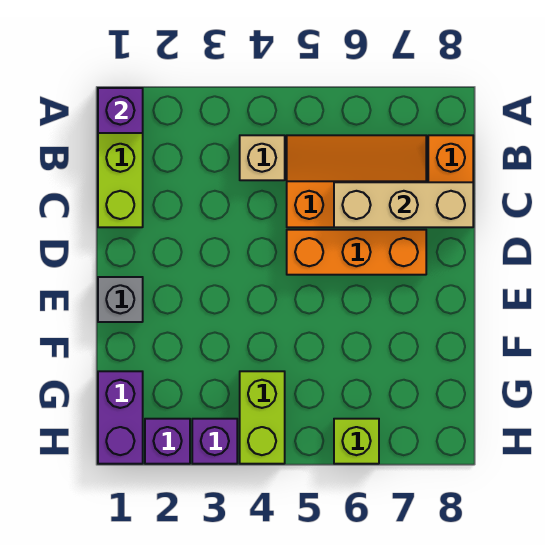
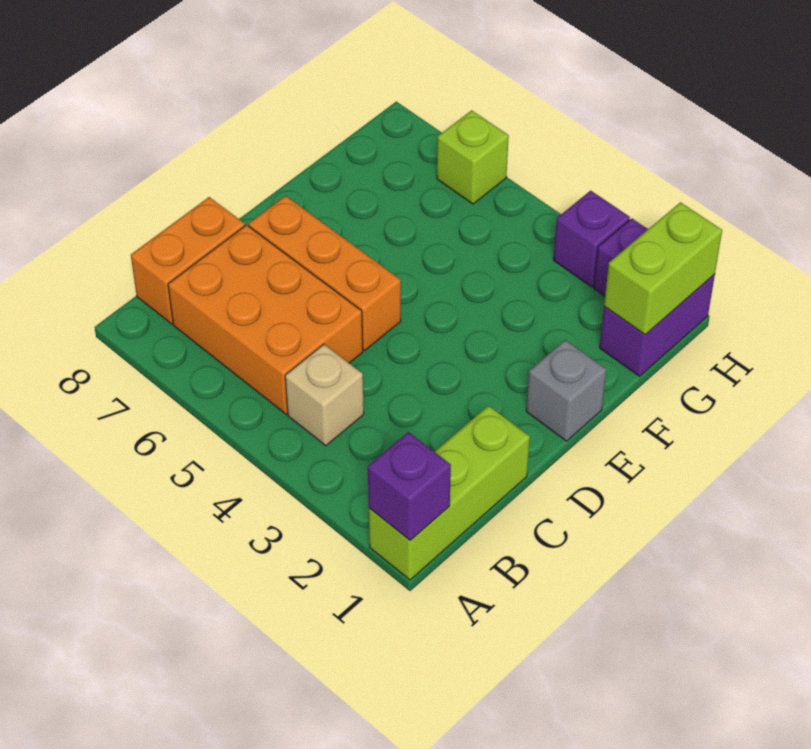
orange 2x3 slope [287,135,426,227] -> orange 2x3 brick [168,225,363,414]
tan 1x3 brick [334,182,473,227] -> none
lime 1x2 brick [240,371,285,464] -> lime 1x2 brick moved to [604,202,722,335]

